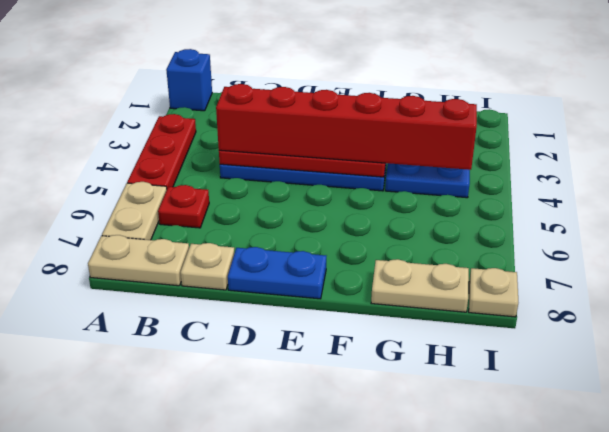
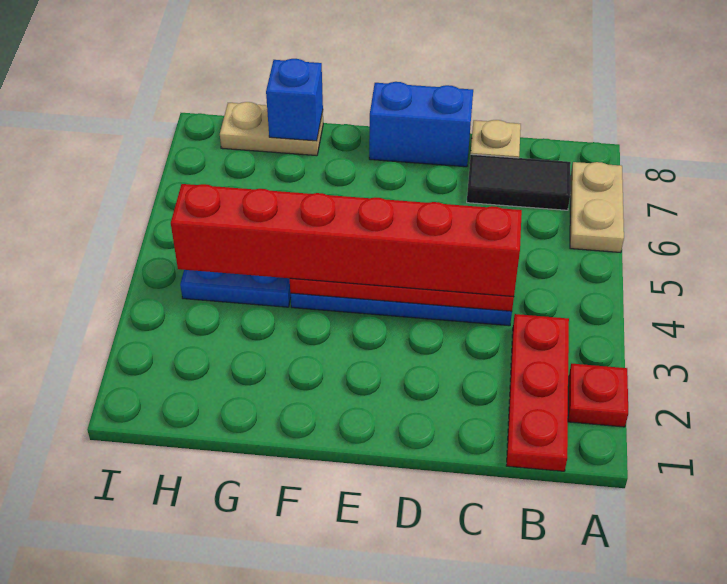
blue 1x1 brick [166,49,212,111] -> blue 1x1 brick moved to [266,59,323,141]
red 1x3 plate [127,114,196,188] -> red 1x3 plate moved to [507,314,569,471]
tan 1x2 plate [88,235,189,286] -> none
red 1x1 plate [158,185,209,228] -> red 1x1 plate moved to [568,364,628,427]
none -> black 1x2 tile [467,154,571,210]
blue 1x2 plate [228,247,326,299] -> blue 1x2 brick [369,82,473,167]
tan 1x1 plate [469,268,518,317] -> none

